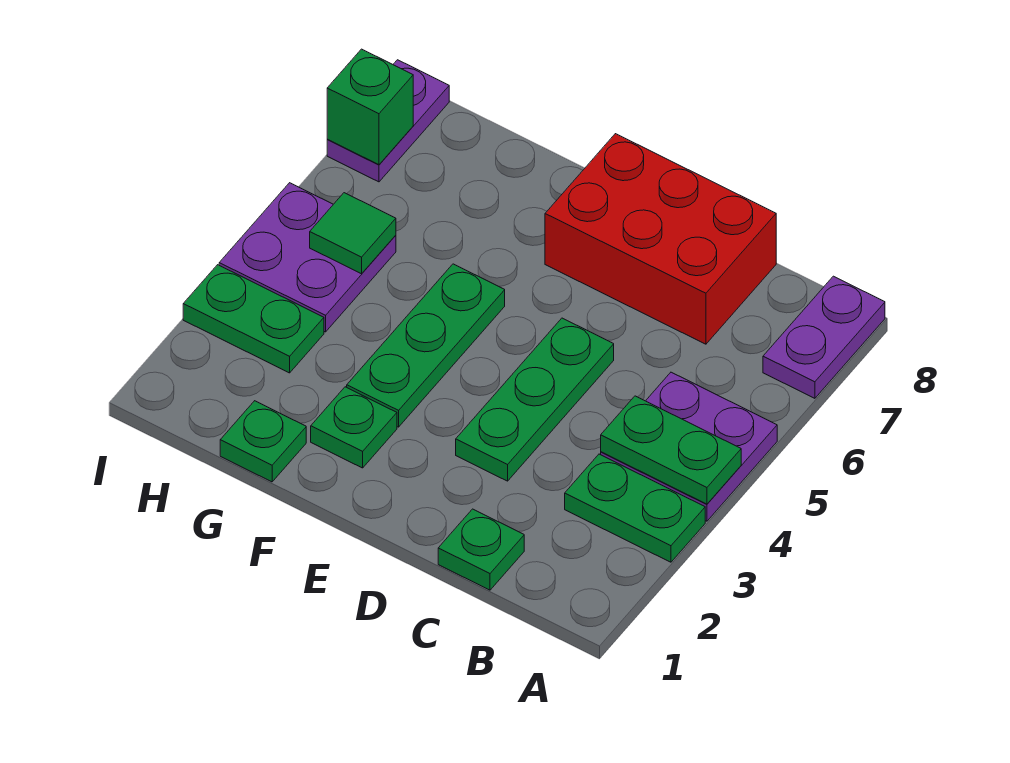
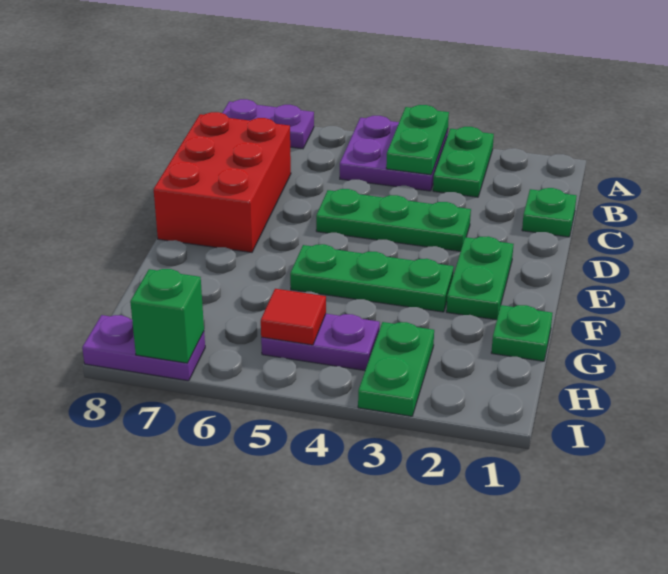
green 1x1 plate [311,387,397,468] -> green 1x2 plate [446,236,514,320]
purple 2x2 plate [219,183,396,332] -> purple 1x2 plate [261,314,380,371]
green 1x1 tile [310,193,396,274] -> red 1x1 tile [261,289,326,345]

